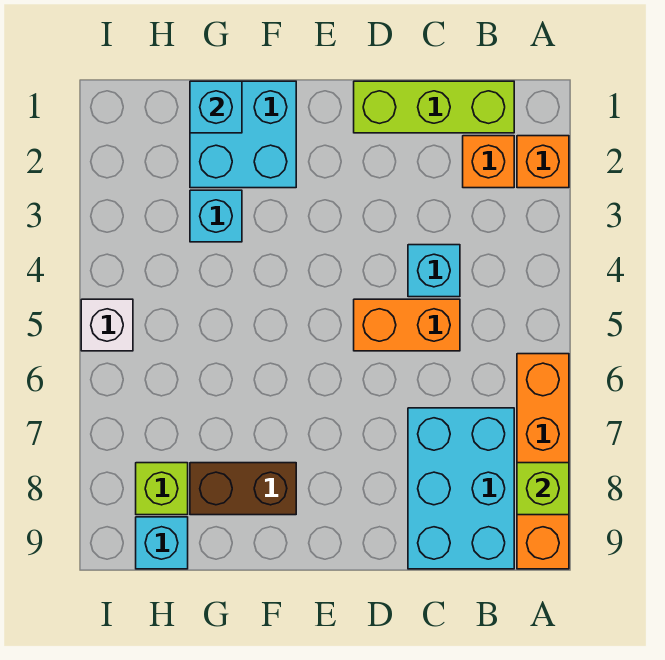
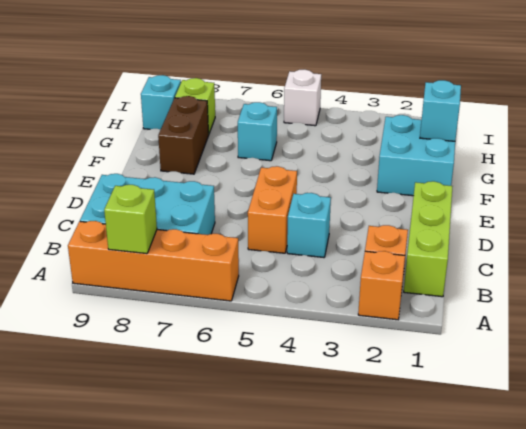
cyan 1x1 brick [190,190,242,242] -> cyan 1x1 brick moved to [238,102,277,161]

